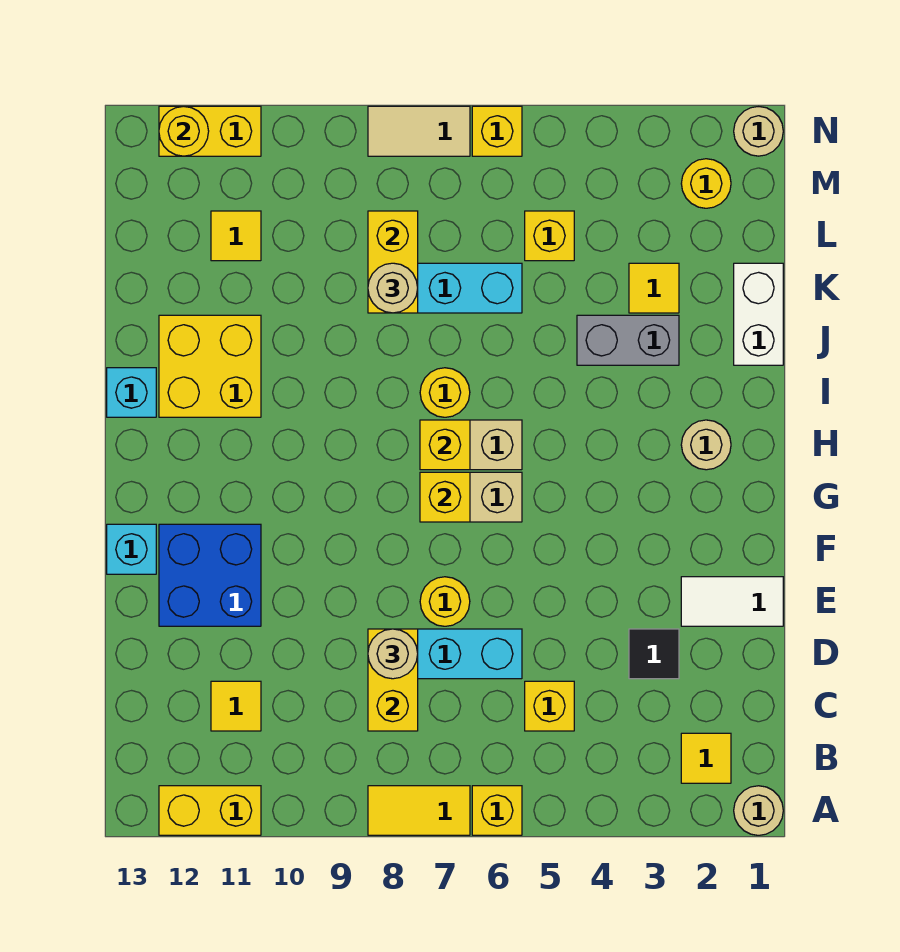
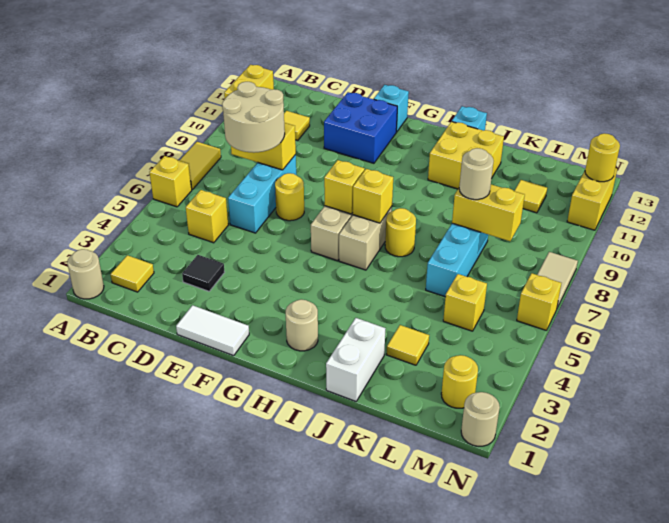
tan 1x1 round brick [368,629,418,679] -> tan 2x2 round brick [222,82,285,153]
white 1x2 tile [681,577,783,626] -> white 1x2 tile turned to [176,305,249,356]
white 1x2 brick [734,263,783,365] -> white 1x2 brick turned to [326,318,385,401]
grey 1x2 brick [577,315,679,365] -> none

